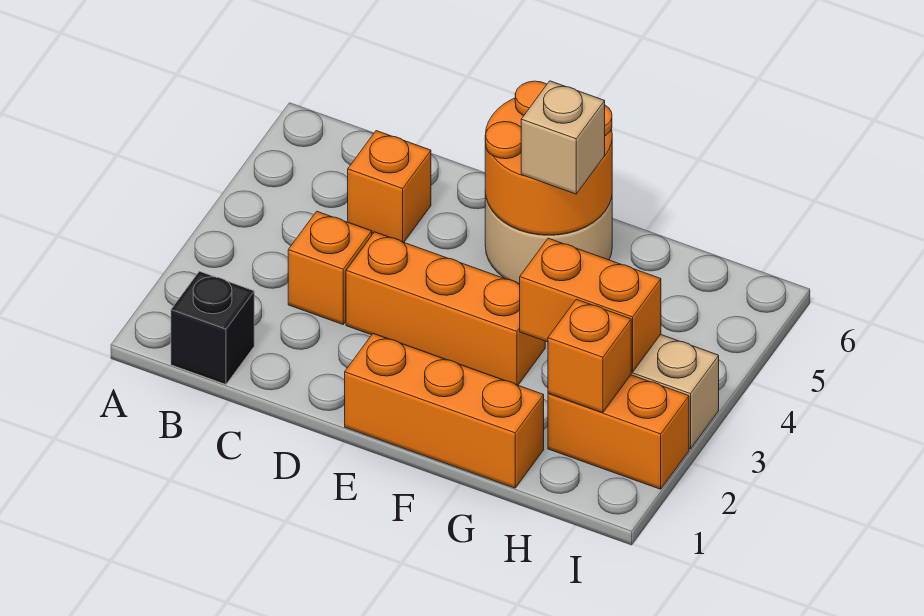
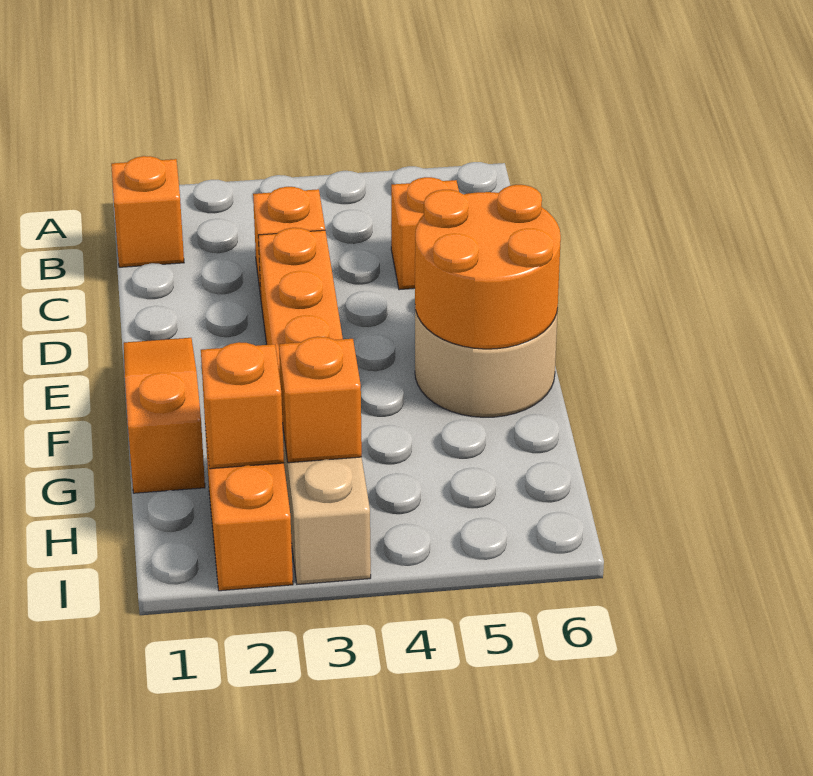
black 1x1 brick [171,271,254,385] -> orange 1x1 brick [111,156,184,267]
orange 1x3 brick [345,334,544,488] -> orange 1x3 slope [124,338,205,493]
tan 1x1 brick [521,81,605,194] -> none
orange 1x2 brick [520,238,661,372] -> orange 1x1 brick [279,337,362,463]

